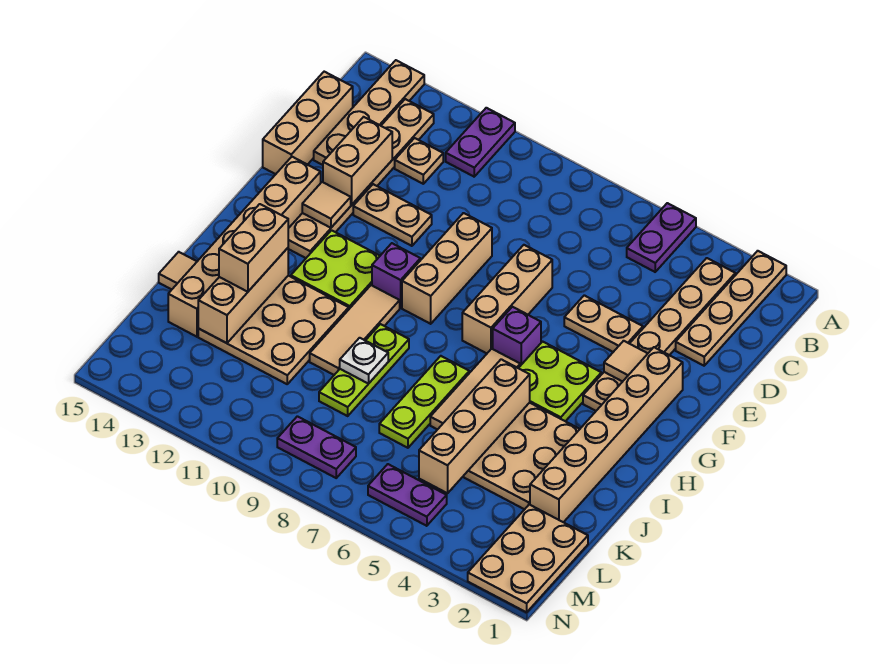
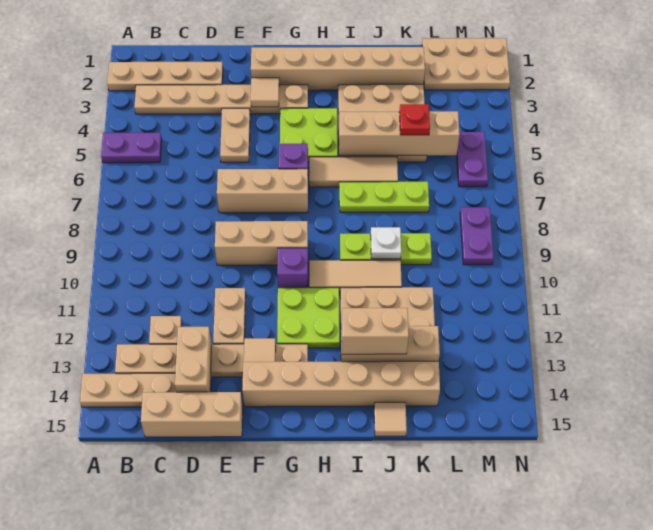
purple 1x2 plate [446,108,515,177] -> none
tan 1x2 brick [323,117,392,205] -> tan 1x2 brick turned to [175,327,212,392]
none -> red 1x1 plate [399,104,430,135]

